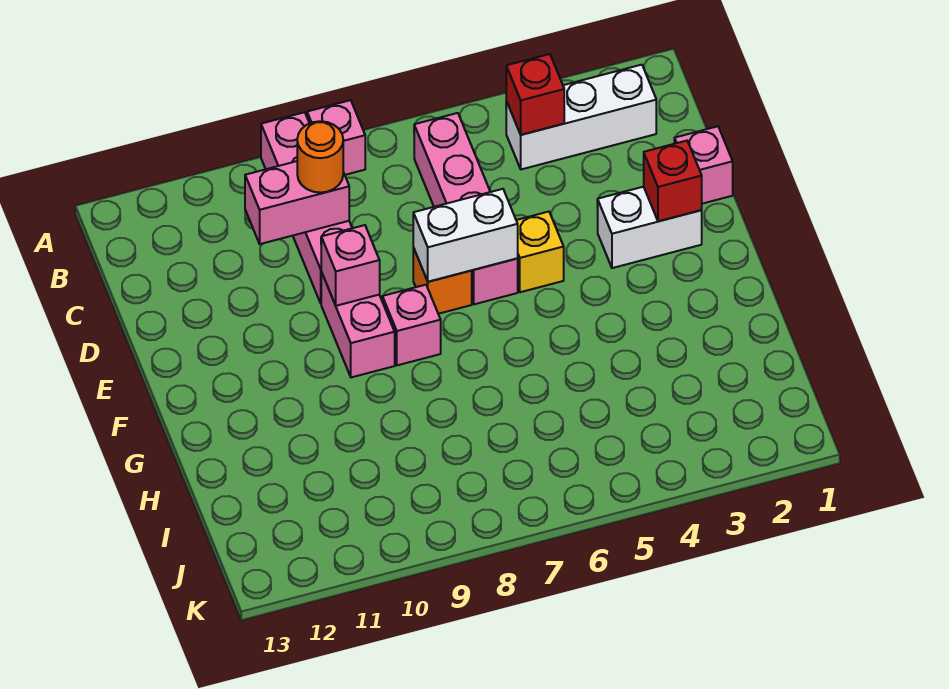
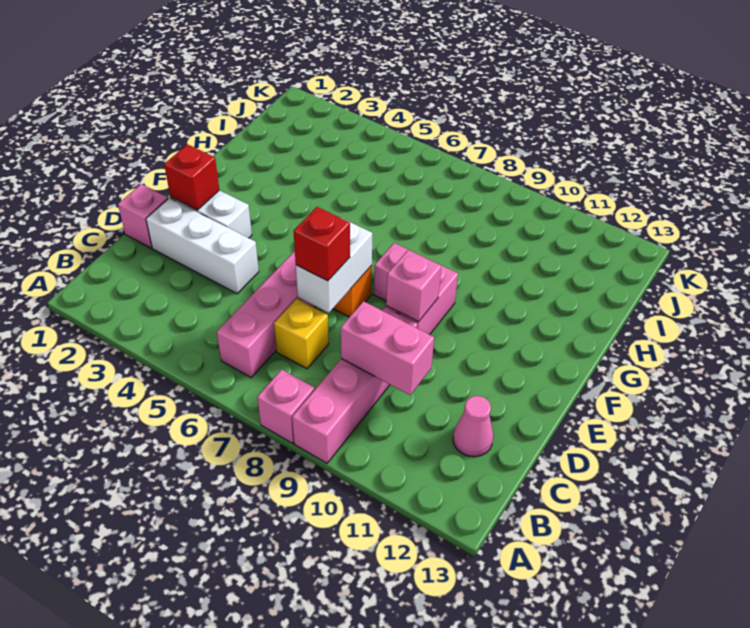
white 1x3 brick [506,65,656,169] -> white 1x3 brick moved to [146,198,259,294]
red 1x1 brick [506,54,564,135] -> red 1x1 brick moved to [294,207,350,281]
orange 1x1 round brick [297,121,343,193] -> none
none -> pink 1x1 cone [453,396,493,457]
yellow 1x1 brick [516,212,564,292] -> yellow 1x1 brick moved to [274,299,329,369]
white 1x2 brick [413,189,518,282] -> white 1x2 brick turned to [296,218,372,313]

